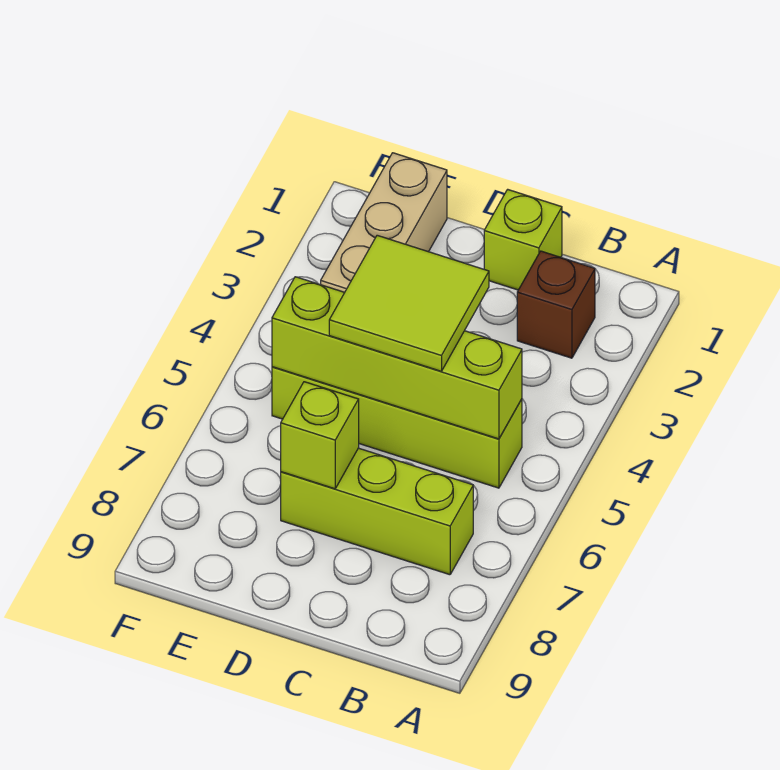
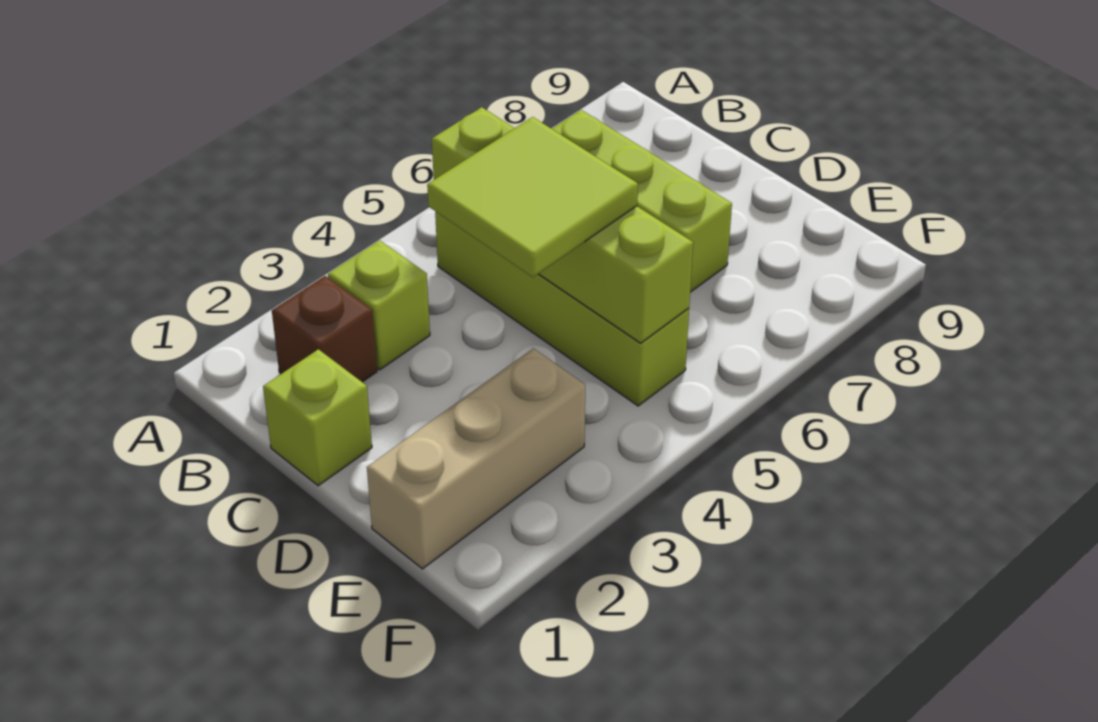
lime 1x1 brick [281,382,359,489] -> lime 1x1 brick moved to [328,240,430,370]

